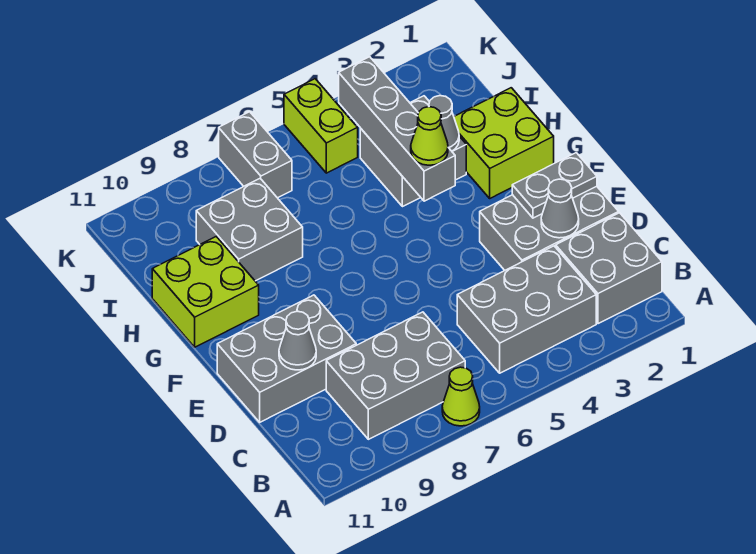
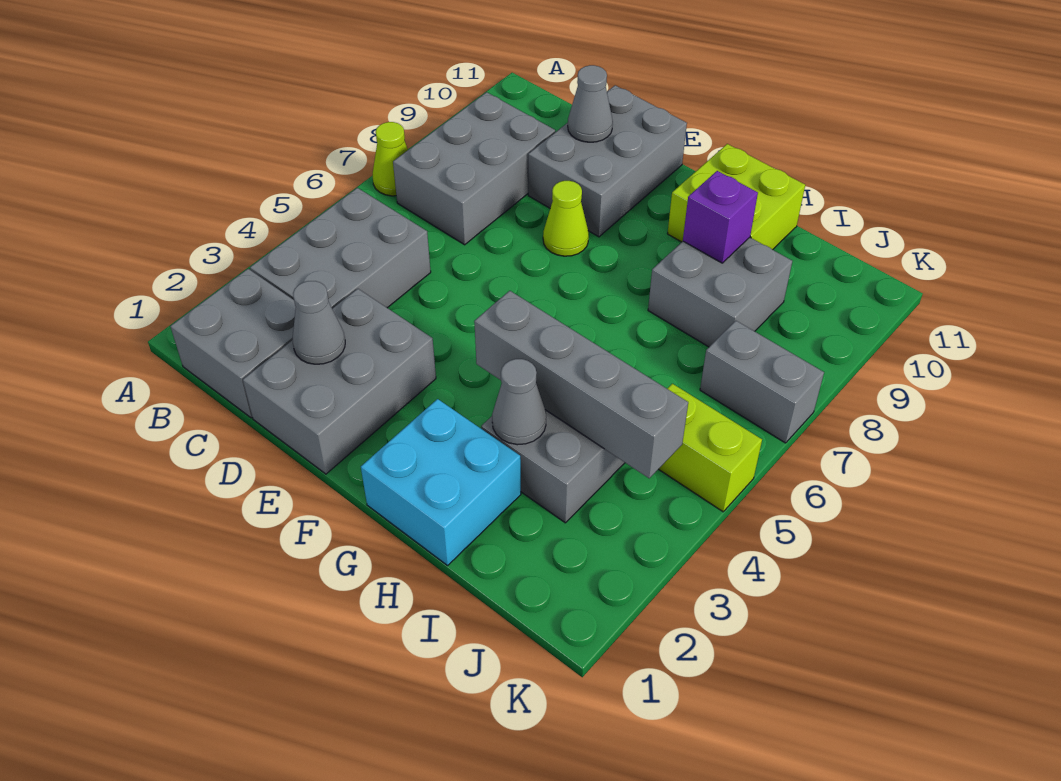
grey 1x2 plate [512,153,597,218] -> none
lime 2x2 brick [454,88,554,198] -> cyan 2x2 brick [361,399,521,565]
lime 1x1 cone [411,107,448,165] -> lime 1x1 cone moved to [543,181,589,256]
none -> purple 1x1 brick [683,171,758,263]

